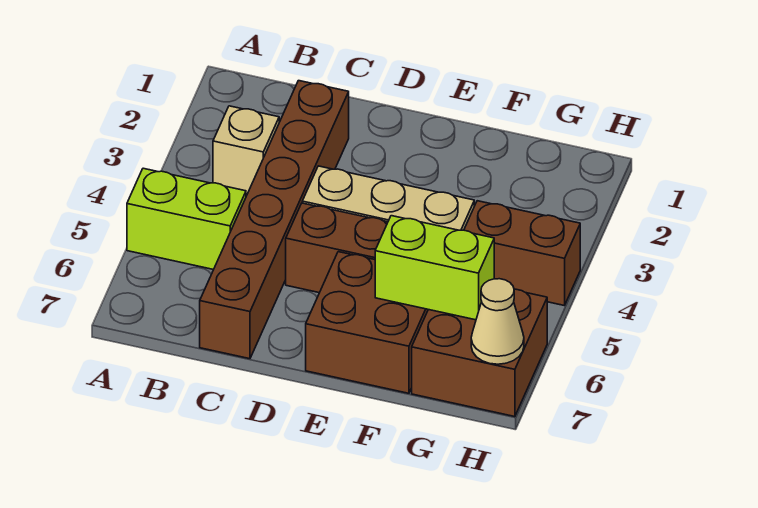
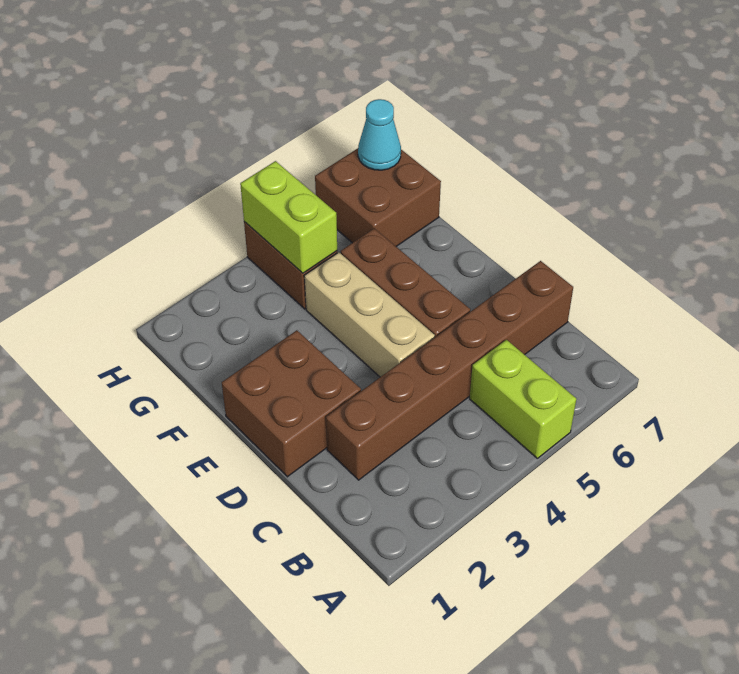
tan 1x1 brick [213,106,279,196] -> none
brown 2x2 brick [306,252,428,393] -> brown 2x2 brick moved to [222,330,361,477]
lime 1x2 brick [375,216,494,320] -> lime 1x2 brick moved to [240,161,337,273]
tan 1x1 cone [471,279,524,364] -> cyan 1x1 cone [358,99,401,170]

